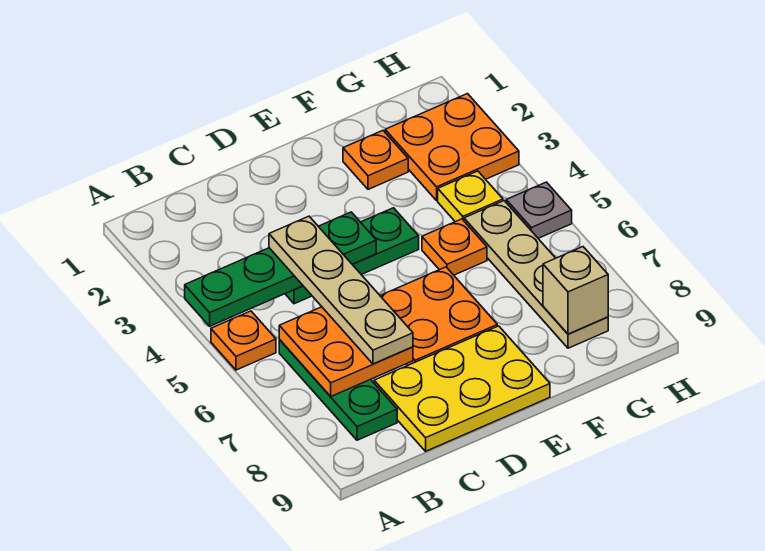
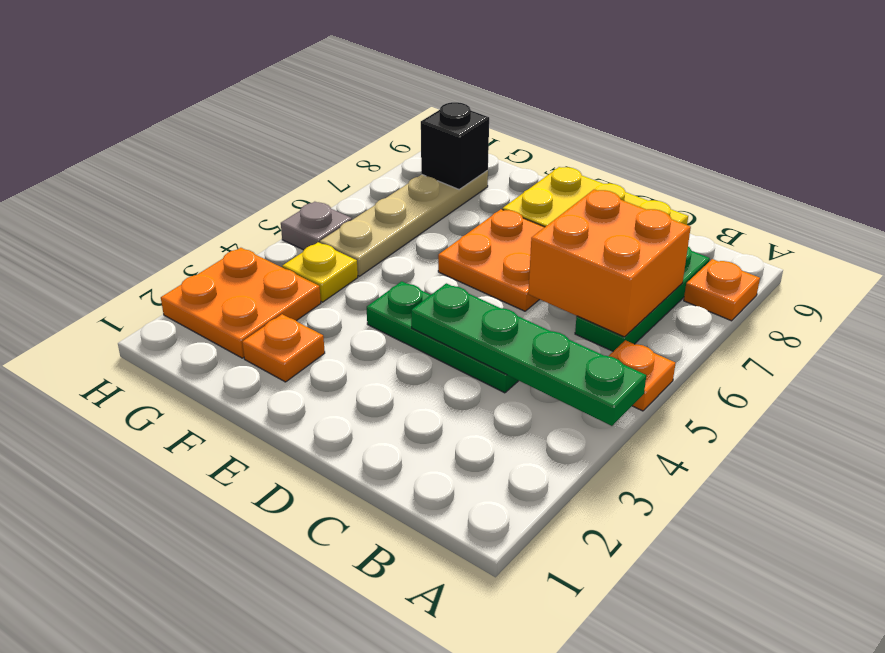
orange 2x2 plate [279,307,413,396] -> orange 2x2 brick [528,189,691,337]
tan 1x4 plate [269,216,413,364] -> none
orange 1x1 plate [422,219,487,275] -> orange 1x1 plate moved to [684,259,760,321]
tan 1x1 brick [543,247,608,334] -> black 1x1 brick [421,102,489,190]

